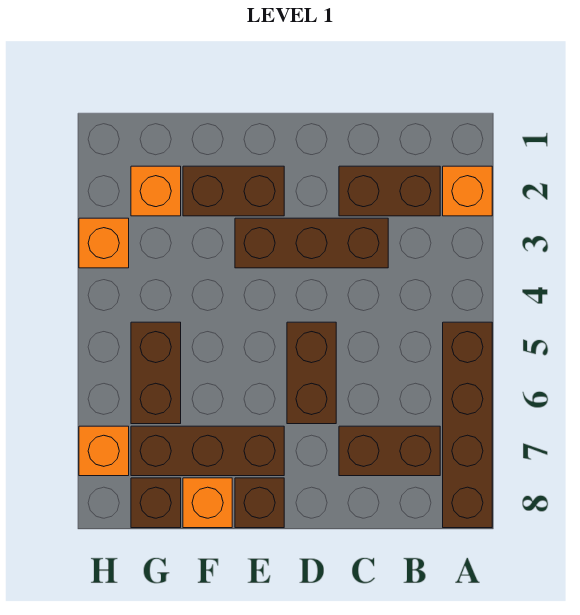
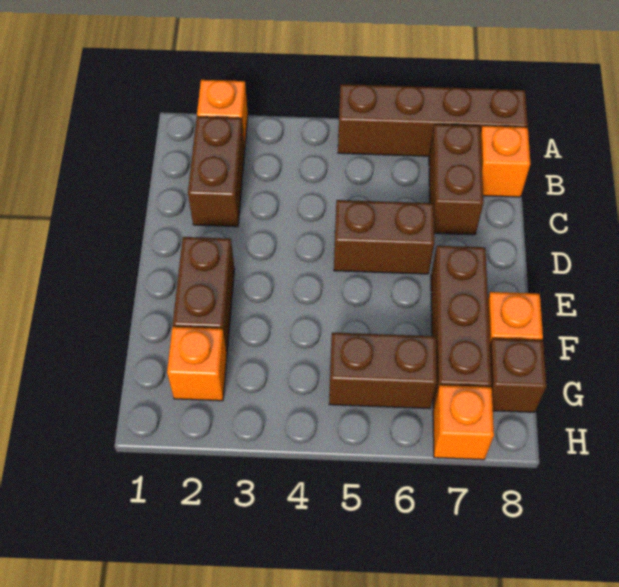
brown 1x3 brick [235,218,388,268] -> none
brown 1x1 brick [235,478,284,528] -> none
orange 1x1 brick [79,218,129,268] -> orange 1x1 brick moved to [480,126,530,197]

